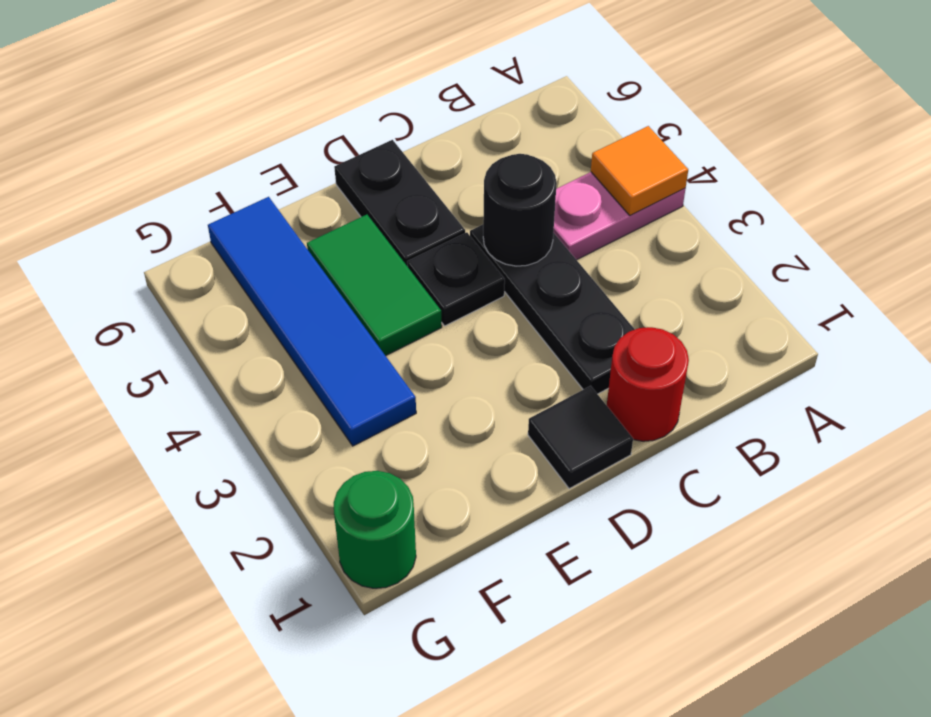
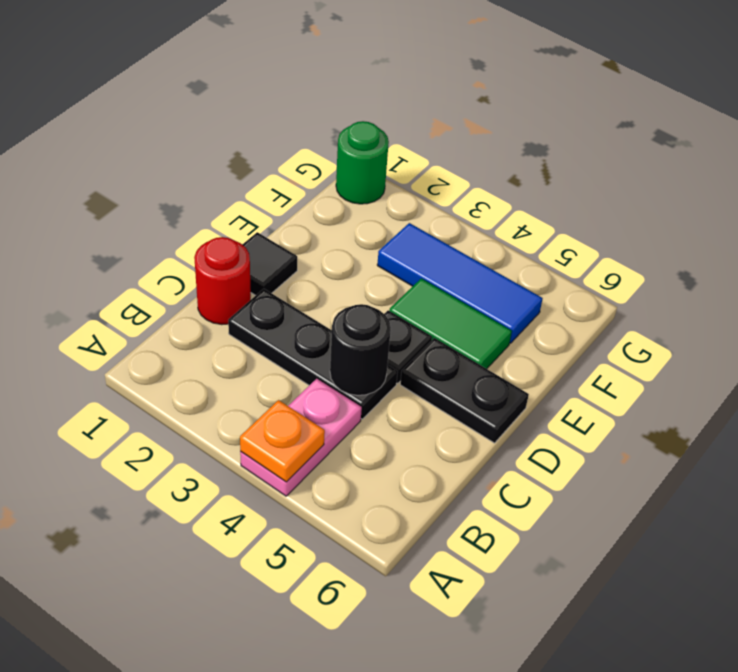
orange 1x1 tile [591,126,688,215] -> orange 1x1 plate [240,400,325,482]
blue 1x4 tile [208,197,416,446] -> blue 1x3 tile [377,223,543,343]

